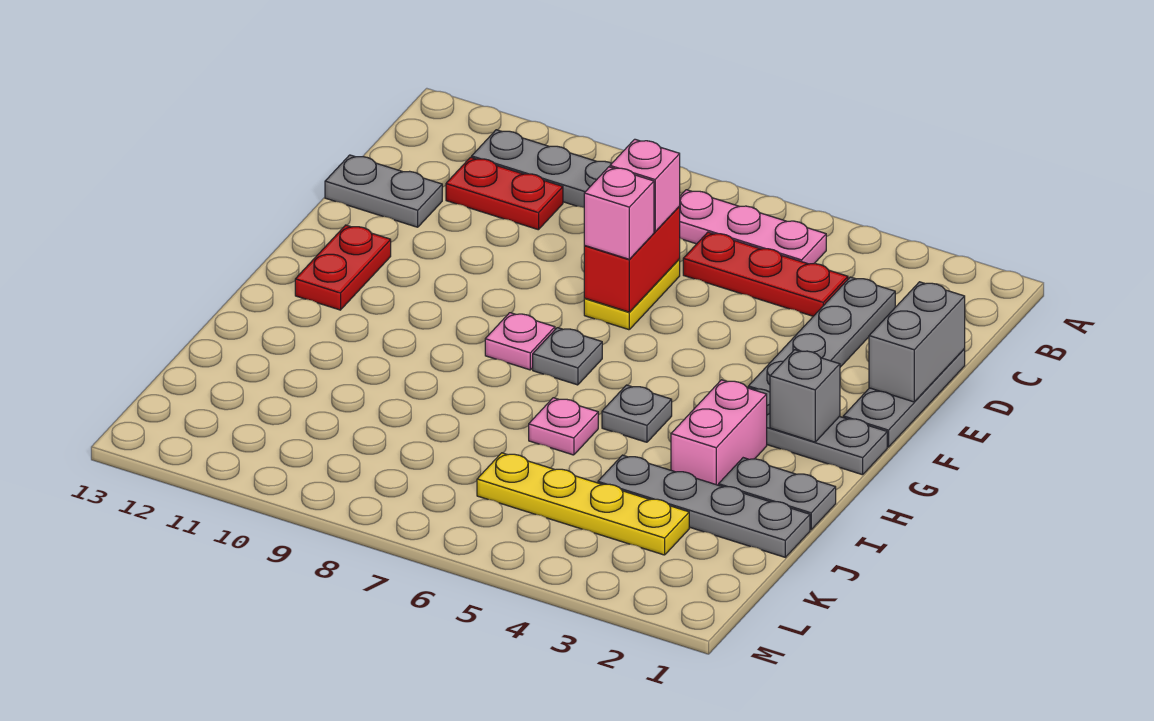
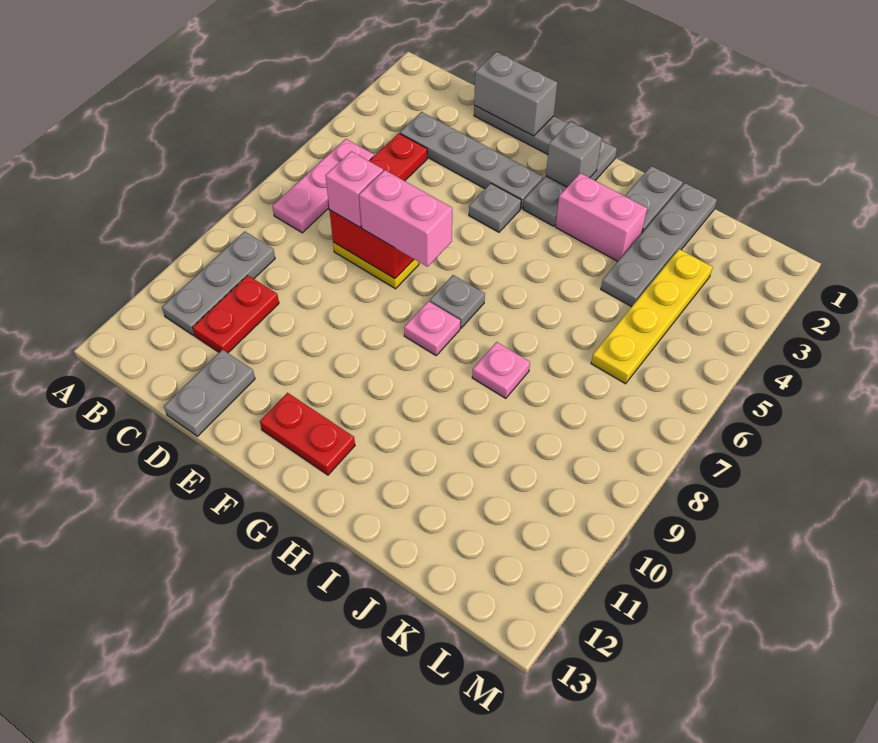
pink 1x1 brick [584,167,654,259] -> pink 1x2 brick [359,170,452,267]
grey 1x1 plate [602,385,672,442] -> grey 1x1 plate moved to [469,183,521,232]
pink 1x1 plate [529,398,598,455] -> pink 1x1 plate moved to [472,342,530,398]

